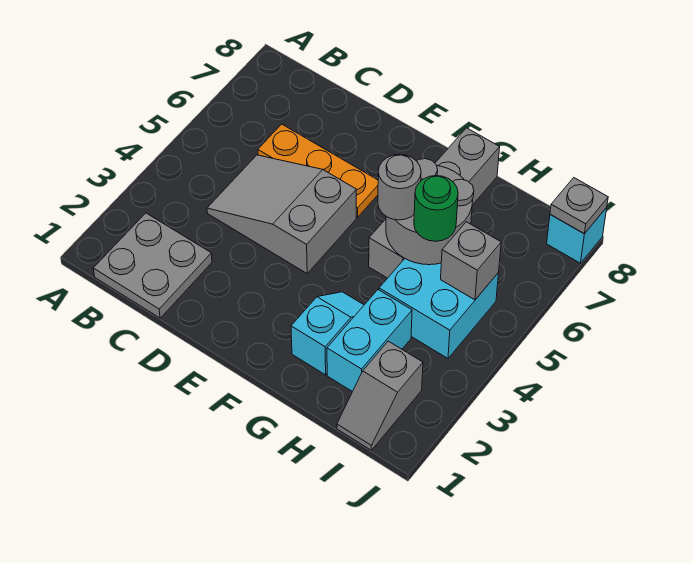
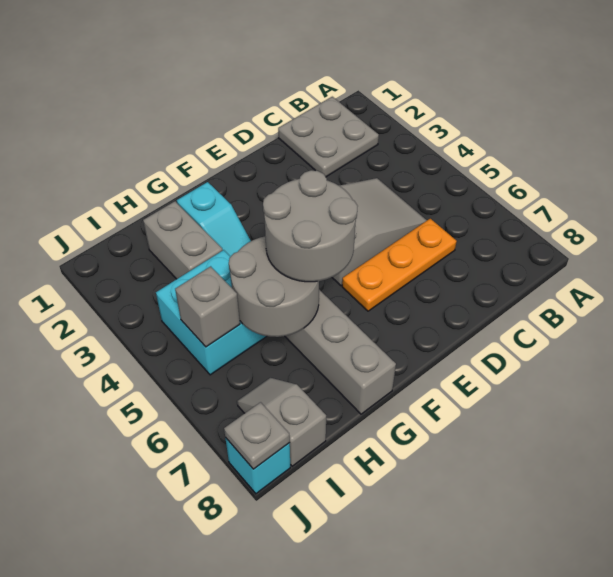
grey 1x1 round brick [378,154,421,220] -> grey 2x2 round brick [263,170,358,282]
cyan 1x2 brick [327,290,412,392] -> grey 1x2 brick [143,201,223,279]
green 1x1 round brick [414,176,458,241] -> none
grey 1x2 slope [337,341,423,450] -> grey 1x2 slope moved to [237,378,326,466]

